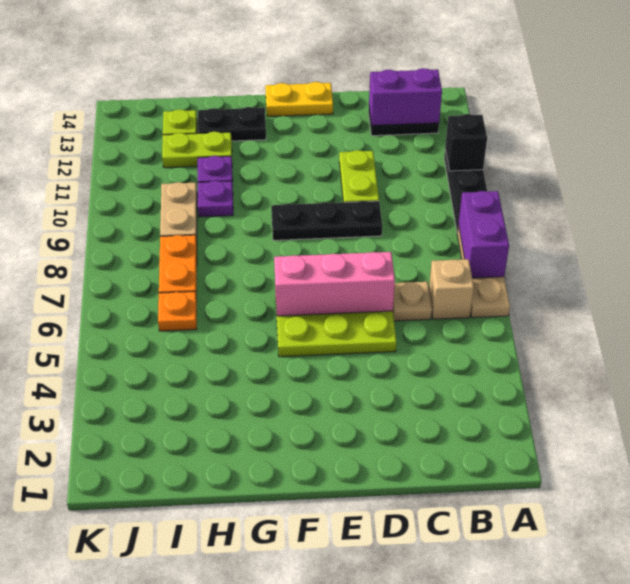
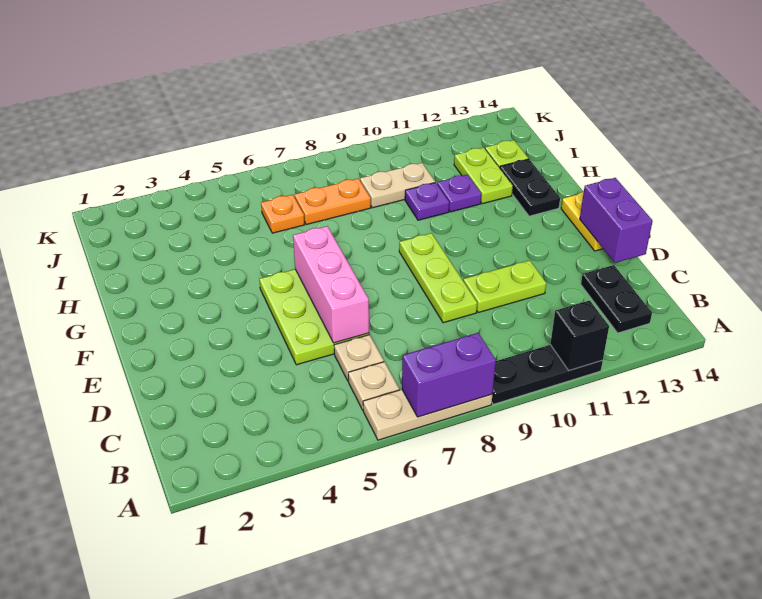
tan 1x1 brick [429,259,474,319] -> tan 1x1 plate [348,362,399,410]
purple 1x2 brick [369,68,442,125] -> purple 1x2 brick moved to [580,178,653,263]
black 1x3 plate [271,201,382,240] -> lime 1x3 plate [399,233,477,323]

